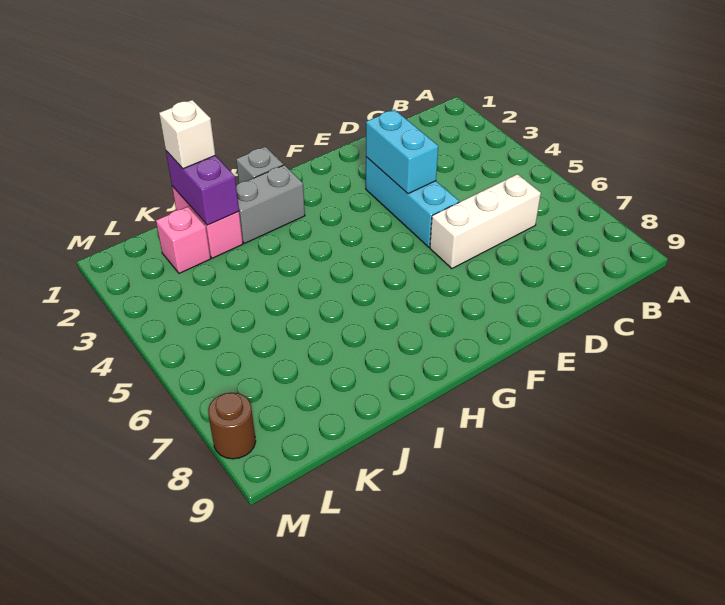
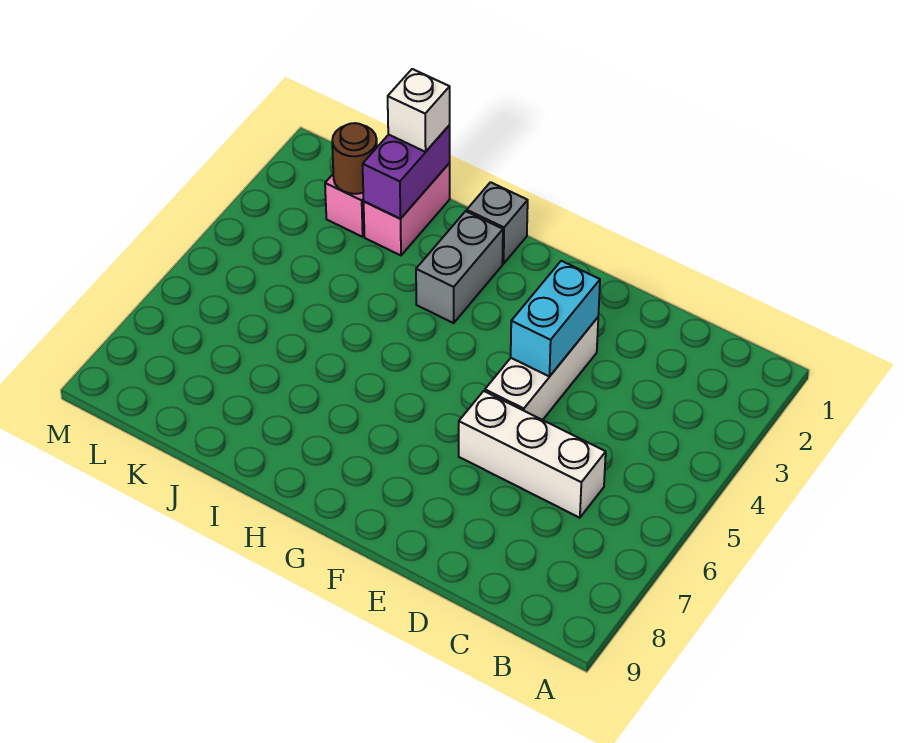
cyan 1x3 brick [366,157,459,247] -> white 1x3 brick [485,318,598,420]
grey 1x2 brick [236,165,305,243] -> grey 1x2 brick turned to [416,211,503,323]
brown 1x1 round brick [208,393,256,459] -> brown 1x1 round brick moved to [332,123,377,194]

